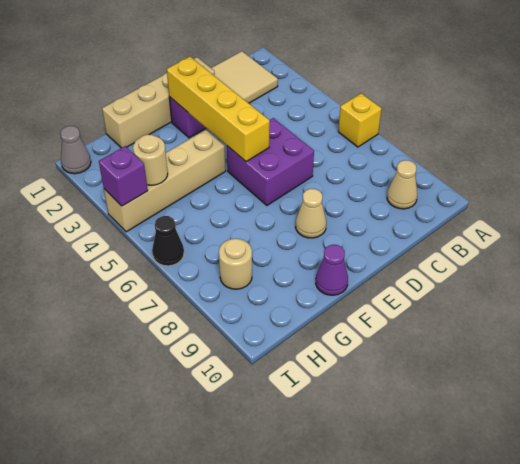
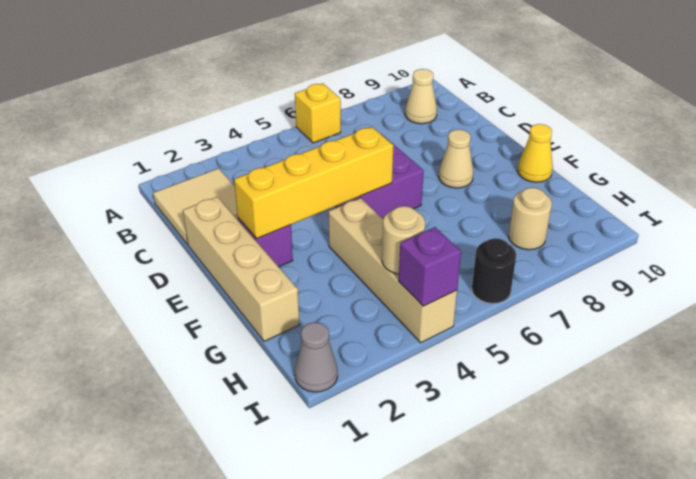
purple 1x1 cone [316,245,348,295] -> yellow 1x1 cone [517,124,553,182]
black 1x1 cone [152,216,184,266] -> black 1x1 round brick [472,239,516,304]

